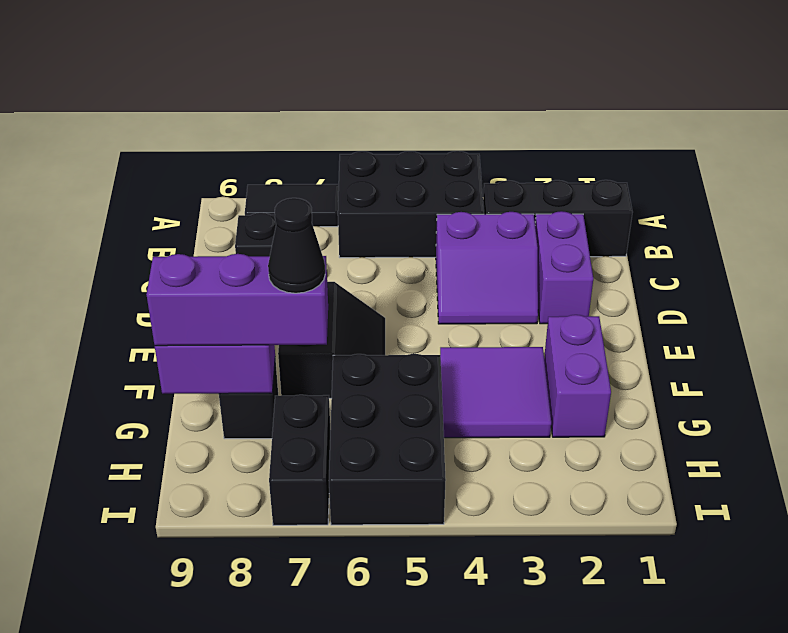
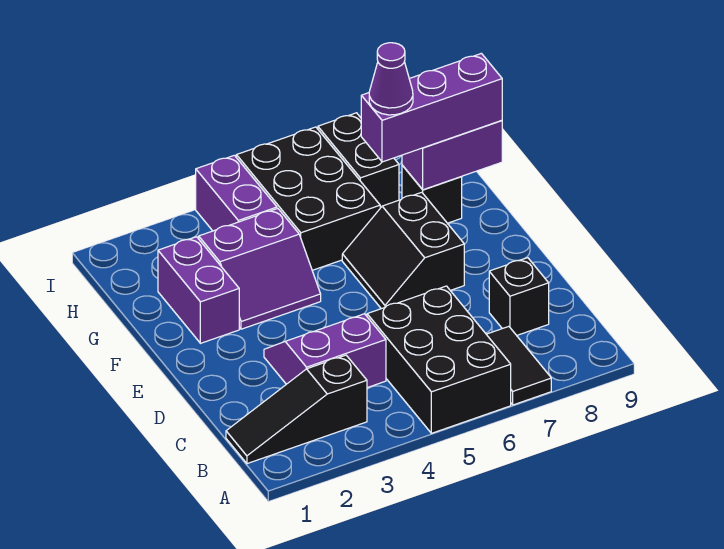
black 2x3 brick [338,151,484,258] -> black 2x3 brick turned to [367,286,511,433]
black 1x2 tile [245,184,339,227] -> black 1x2 tile turned to [486,326,551,405]
black 1x3 brick [483,180,633,257] -> black 1x3 slope [226,355,367,464]
purple 1x2 brick [535,211,593,324] -> purple 1x2 brick moved to [196,155,277,231]
purple 2x2 tile [440,347,551,438] -> purple 2x2 slope [199,209,321,329]
black 1x1 cone [268,198,325,293] -> purple 1x1 cone [369,43,413,115]

